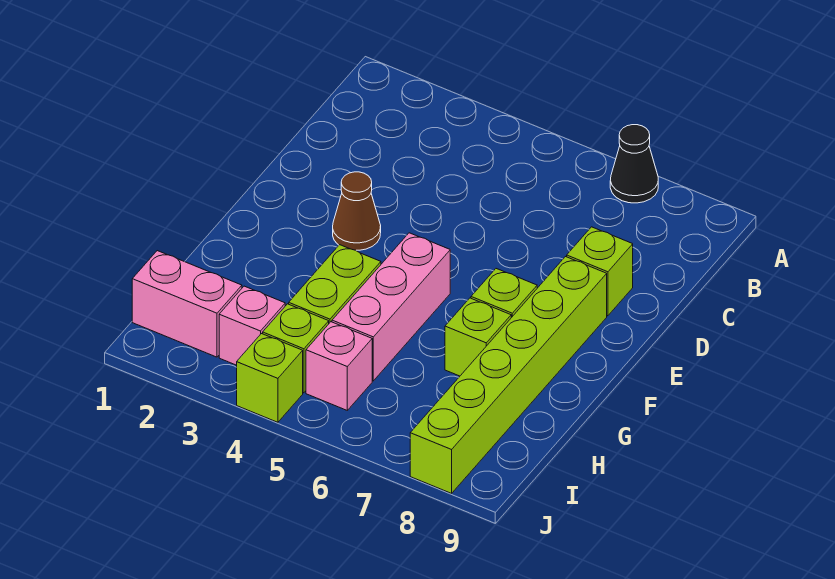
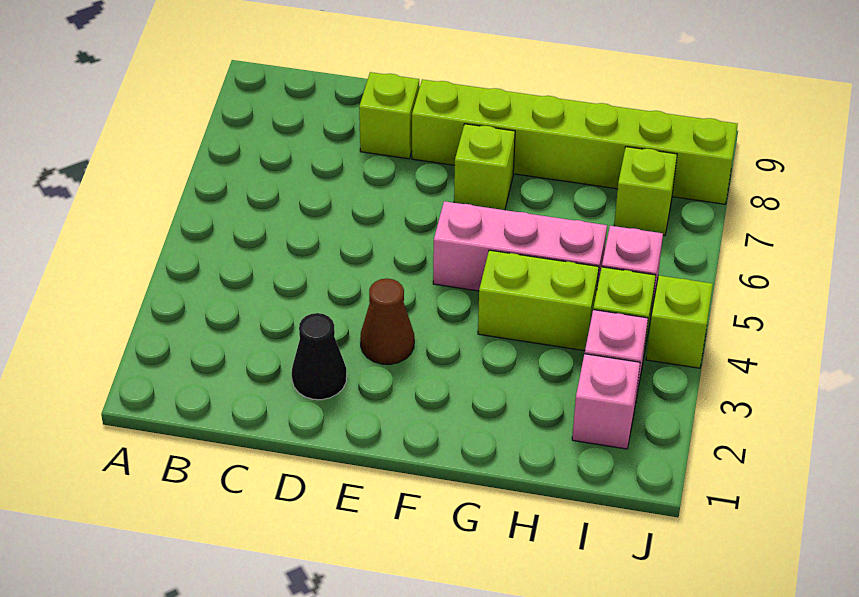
black 1x1 cone [610,125,658,203] -> black 1x1 cone moved to [292,313,347,400]
lime 1x1 brick [445,298,511,376] -> lime 1x1 brick moved to [614,147,677,235]
pink 1x2 brick [132,251,242,357] -> pink 1x1 brick [572,354,640,449]

